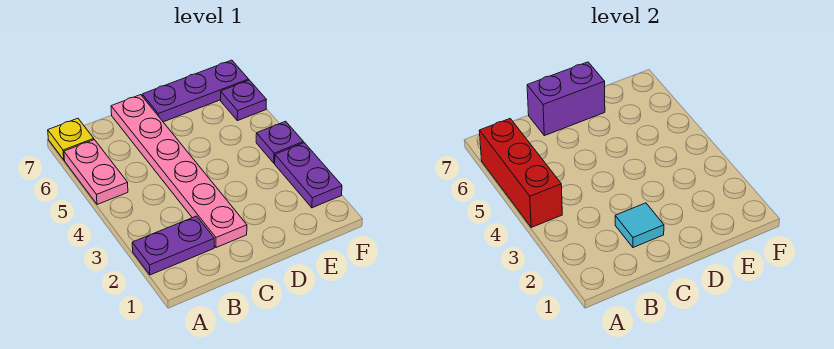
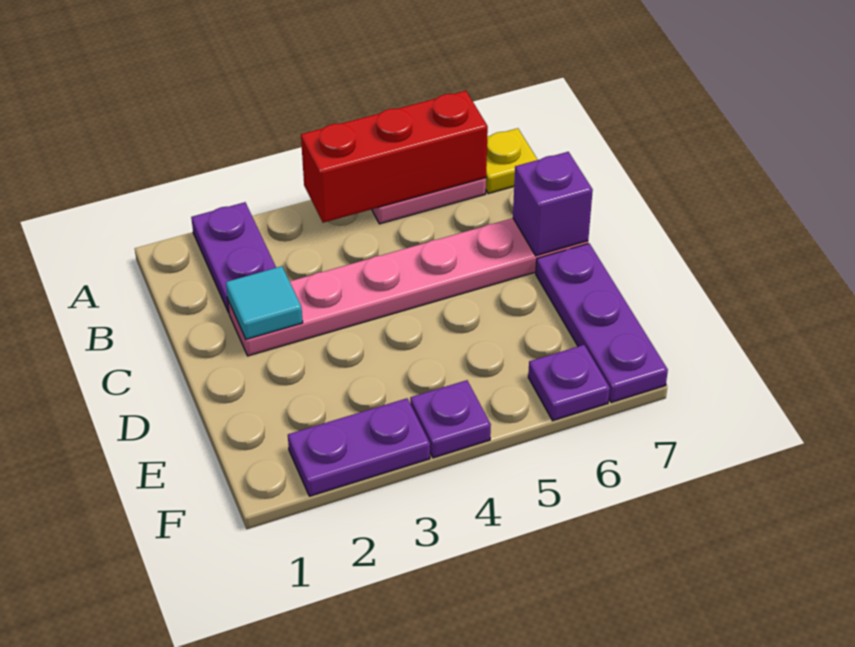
purple 1x2 brick [527,62,605,136] -> purple 1x1 brick [513,152,593,256]

